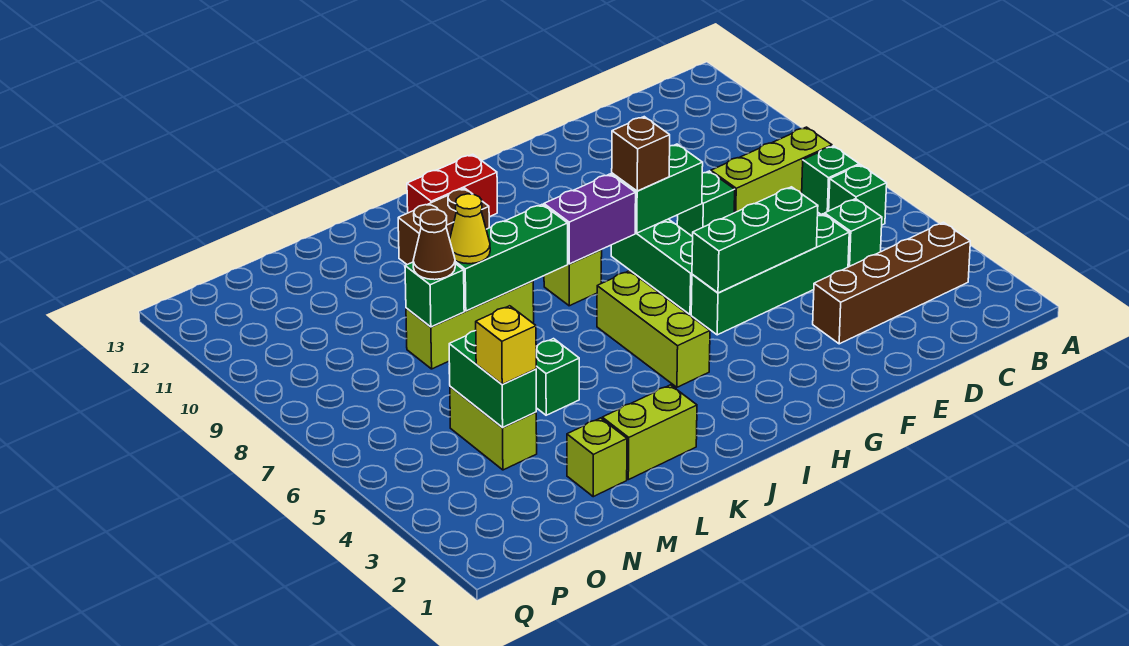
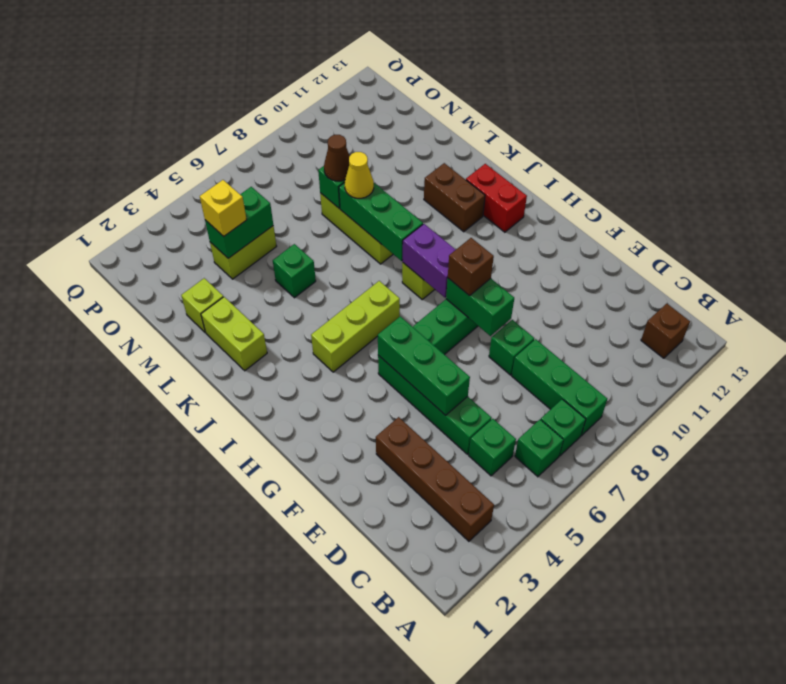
lime 1x3 brick [711,127,832,213] -> green 1x3 brick [512,339,607,436]
none -> brown 1x1 brick [641,304,690,358]

